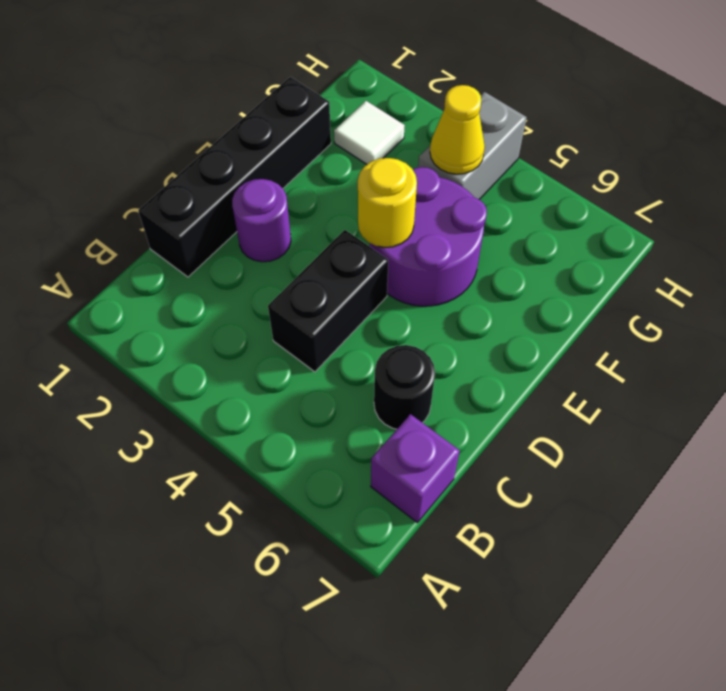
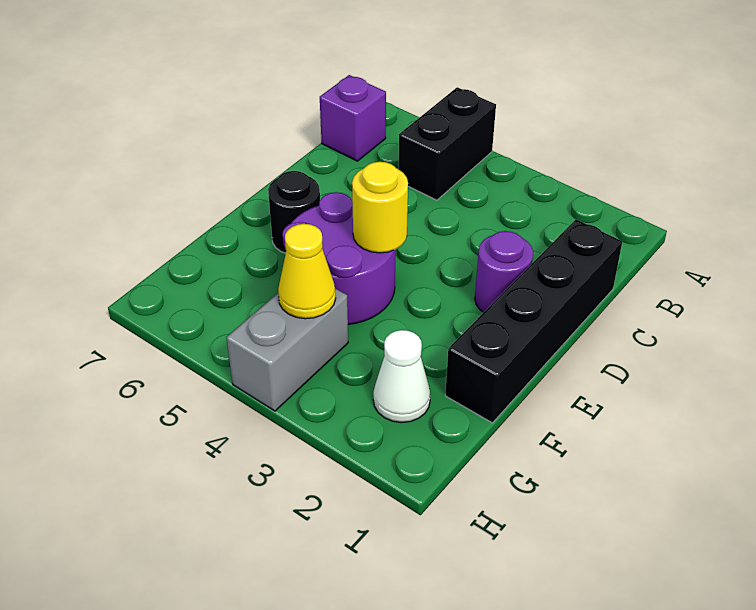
black 1x2 brick [268,230,388,372] -> black 1x2 brick moved to [399,87,496,200]
black 1x1 round brick [374,345,435,429] -> black 1x1 round brick moved to [268,171,320,253]
white 1x1 tile [334,101,405,164] -> white 1x1 cone [373,330,430,423]

